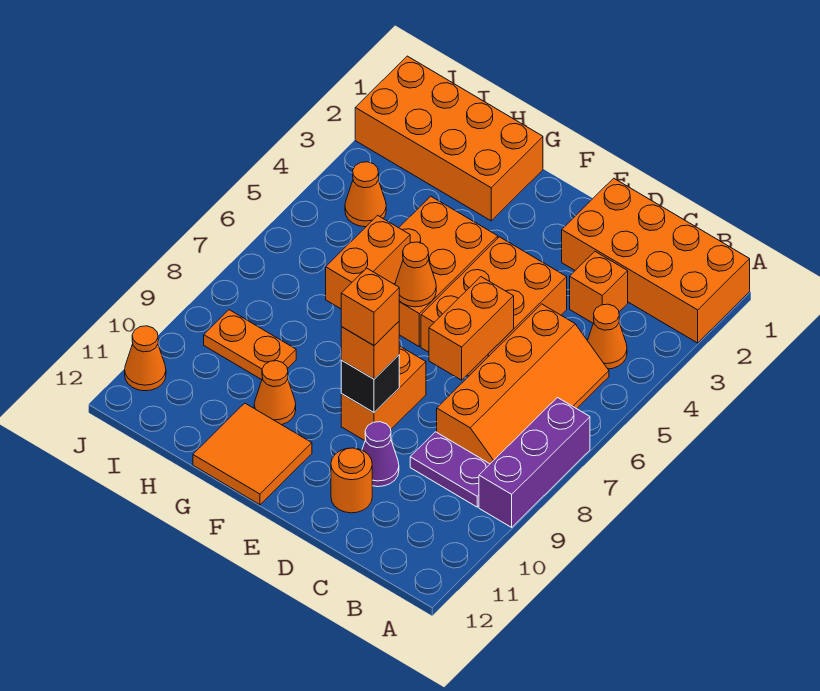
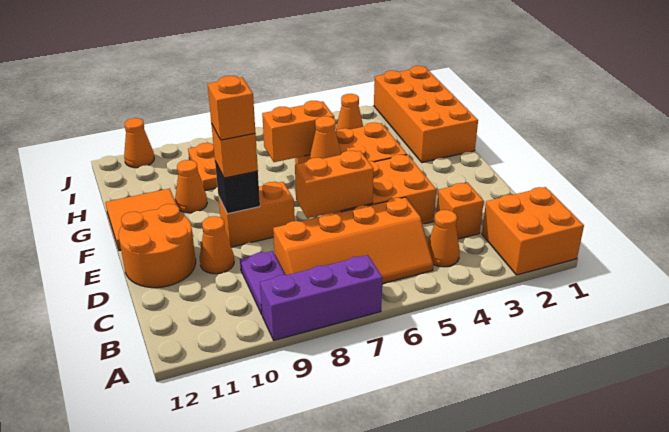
orange 2x4 brick [562,178,750,343] -> orange 2x2 brick [482,187,584,275]
purple 1x1 cone [362,422,399,487] -> orange 1x1 cone [200,216,234,274]
orange 1x1 round brick [331,448,372,513] -> orange 2x2 round brick [119,204,196,288]

